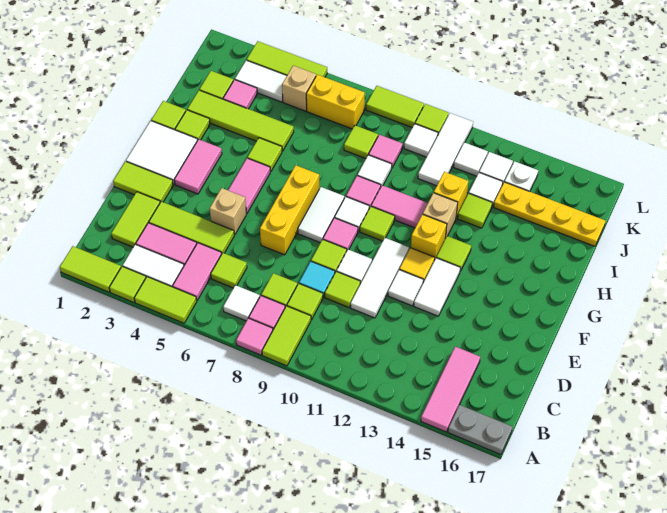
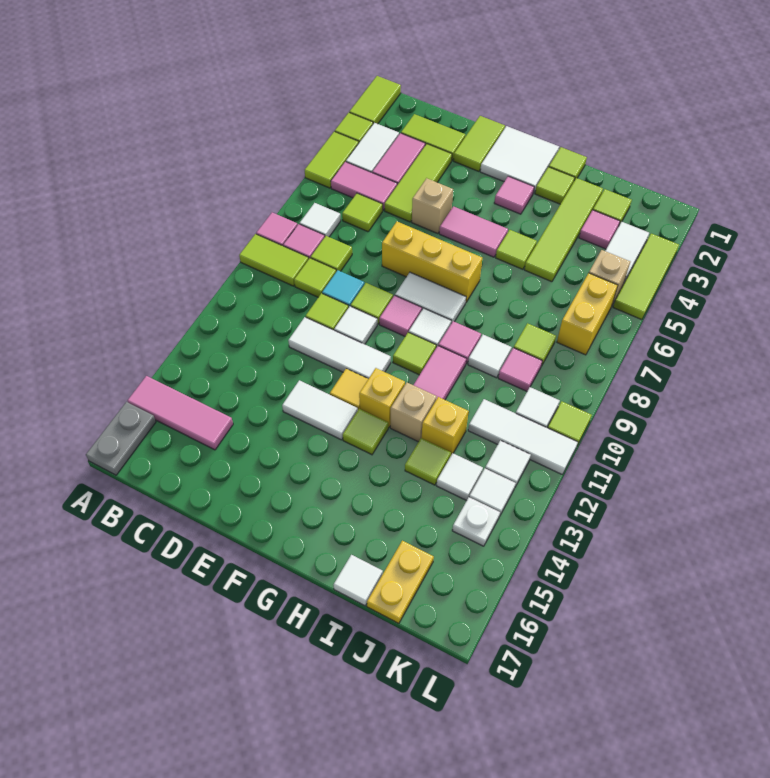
white 1x1 tile [388,270,424,306] -> white 1x1 tile moved to [334,555,383,606]
pink 1x2 tile [174,139,222,194] -> pink 1x1 tile [494,176,534,214]
yellow 1x4 plate [494,182,605,246] -> yellow 1x2 plate [367,541,434,623]
lime 1x2 tile [366,86,424,128] -> none

